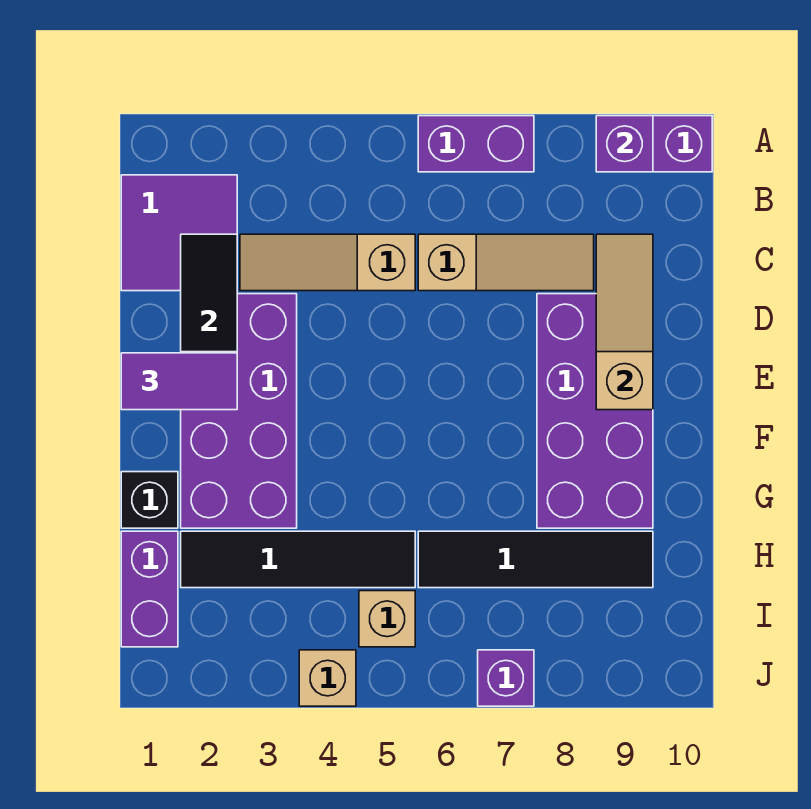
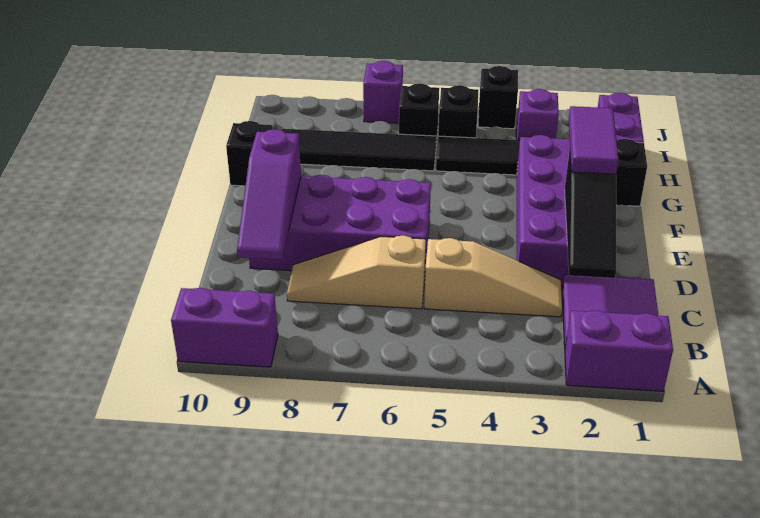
purple 1x2 brick [418,116,534,172] -> purple 1x2 brick moved to [565,310,673,391]
purple 1x1 brick [596,116,653,172] -> purple 1x1 brick moved to [516,89,559,140]
tan 1x3 slope [596,234,653,410] -> purple 1x3 slope [237,129,301,260]
purple 2x4 brick [537,294,653,528] -> purple 2x4 brick turned to [249,175,431,271]
purple 1x2 tile [121,353,237,410] -> purple 1x2 tile turned to [569,106,619,174]
none -> black 1x1 brick [226,121,272,186]
tan 1x1 brick [359,591,415,647] -> black 1x1 brick [438,85,479,138]
none -> black 1x1 brick [399,83,439,142]
tan 1x1 brick [299,650,356,706] -> black 1x1 brick [478,66,518,129]

